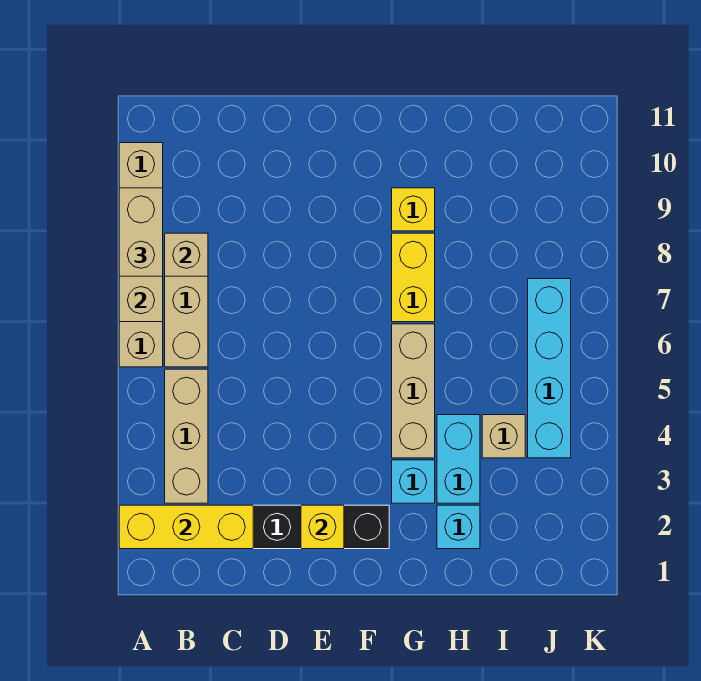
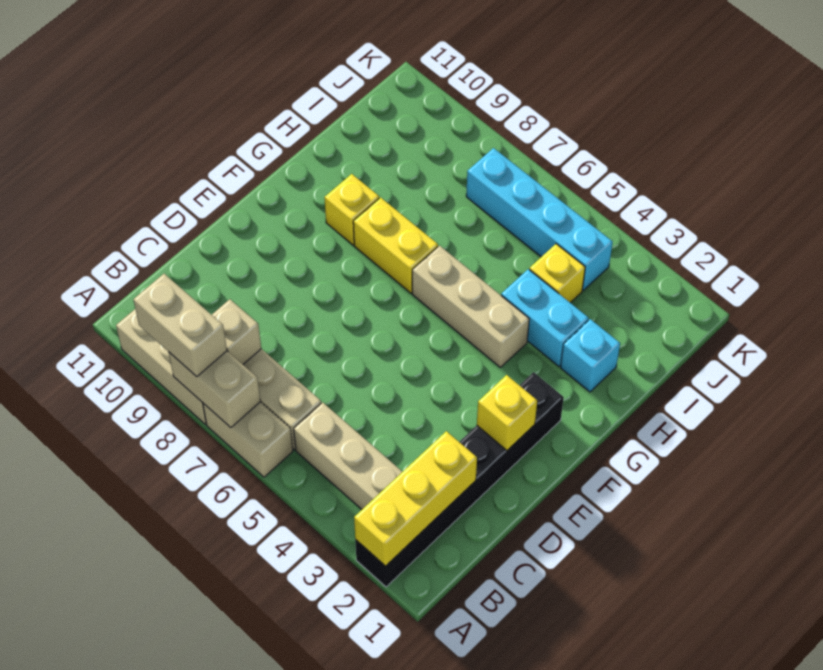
cyan 1x1 brick [392,460,435,503] -> none
tan 1x1 brick [482,415,525,458] -> yellow 1x1 brick [529,244,585,303]

